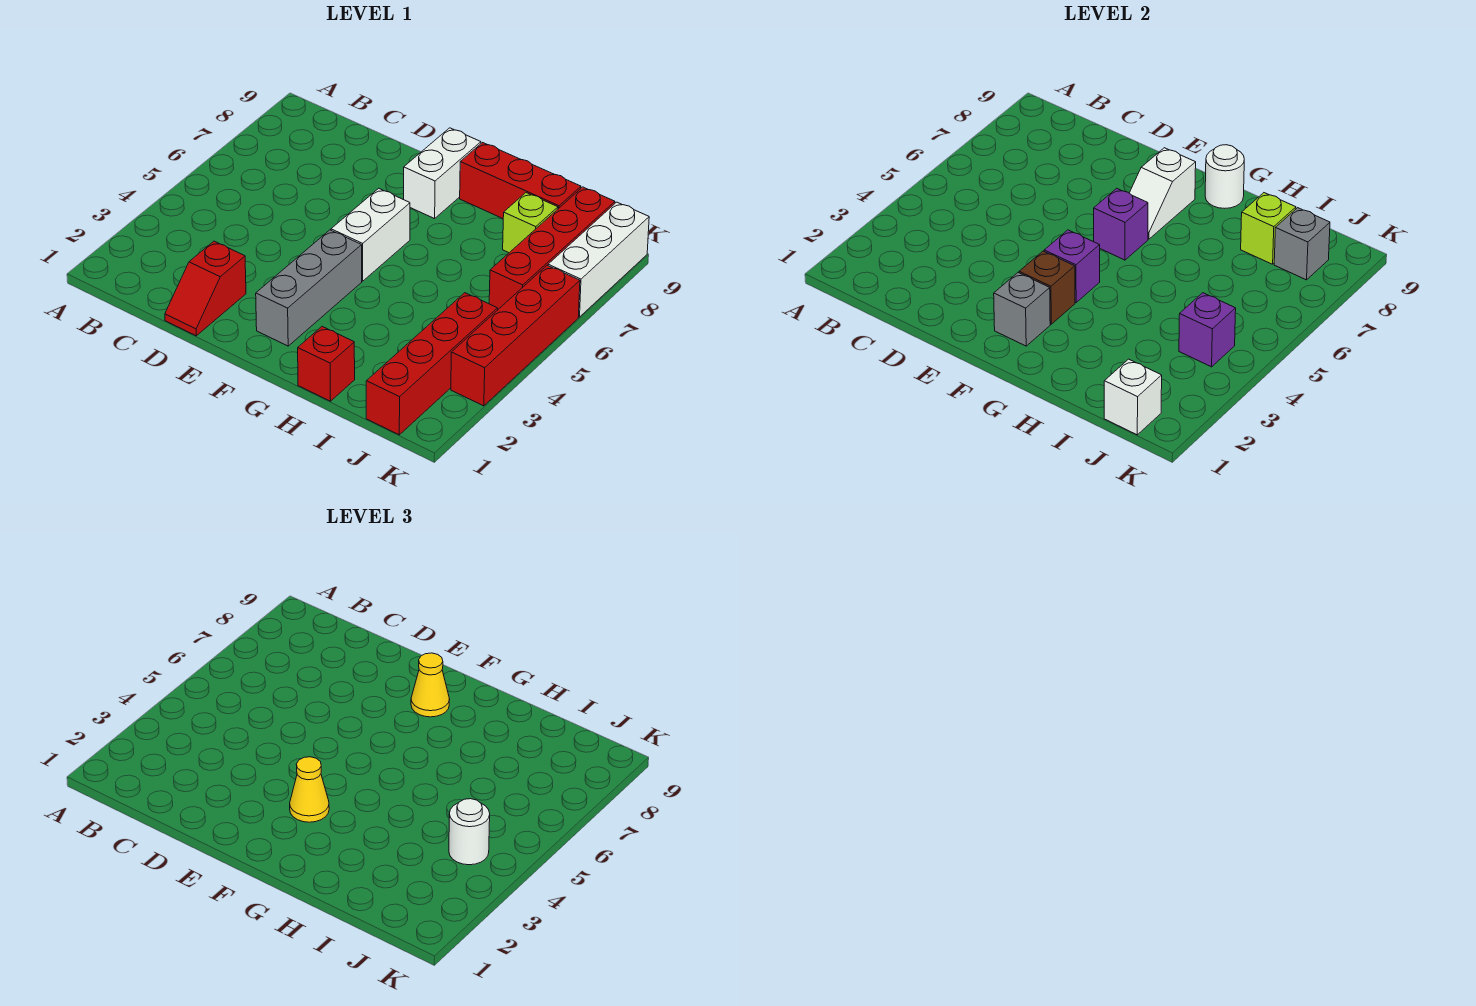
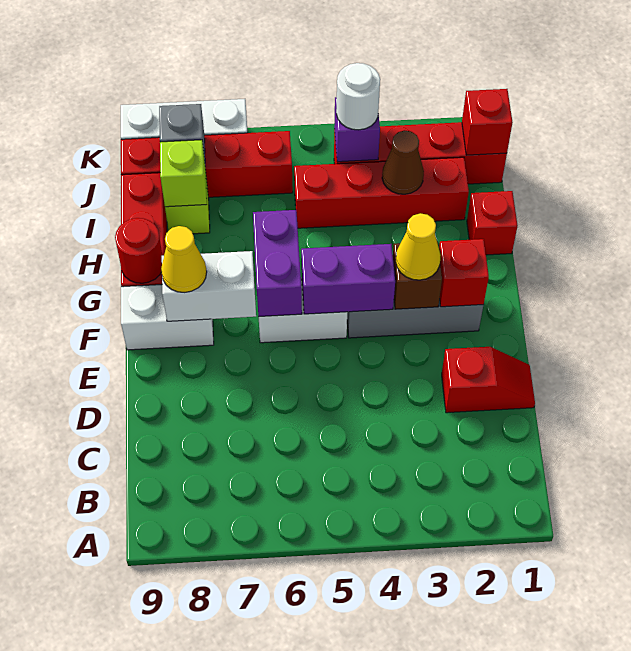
grey 1x1 brick [994,273,1050,346] -> red 1x1 brick [439,239,489,307]
purple 1x1 brick [1044,230,1100,302] -> purple 1x2 brick [301,244,395,314]
purple 1x1 brick [1094,188,1148,260] -> purple 1x2 brick [253,210,302,317]
white 1x2 slope [1130,148,1196,239] -> white 1x2 brick [162,251,256,321]
white 1x1 round brick [1205,145,1244,208] -> red 1x1 round brick [115,218,162,283]
none -> brown 1x1 cone [382,130,424,194]
white 1x1 brick [1104,359,1162,435] -> red 1x1 brick [462,89,513,155]
red 1x4 brick [451,265,580,406] -> red 1x4 brick moved to [294,157,469,228]

